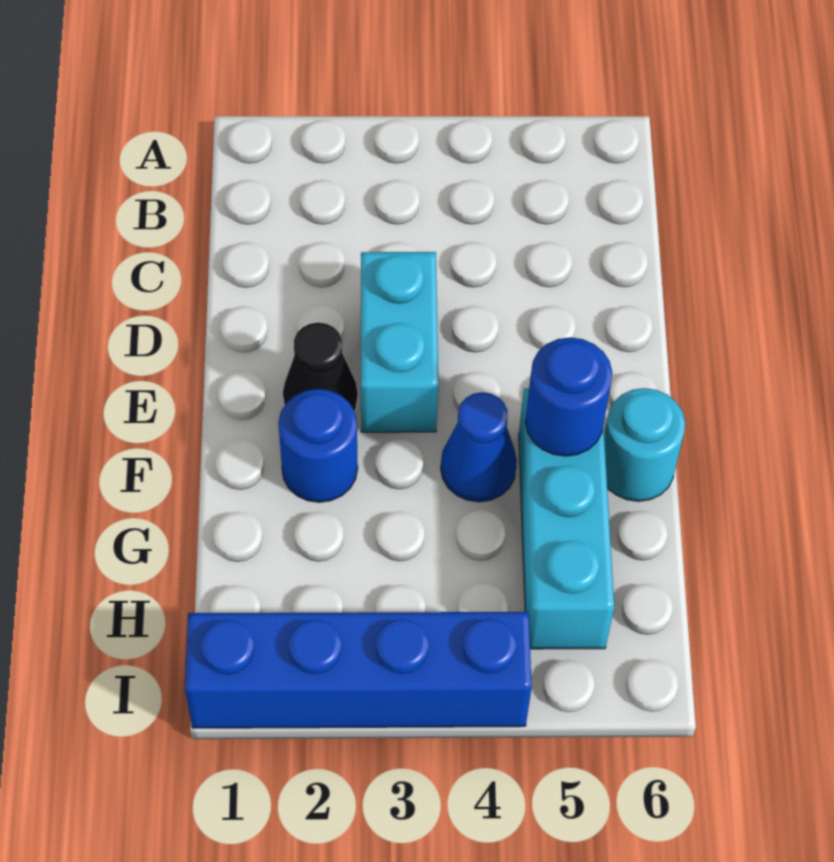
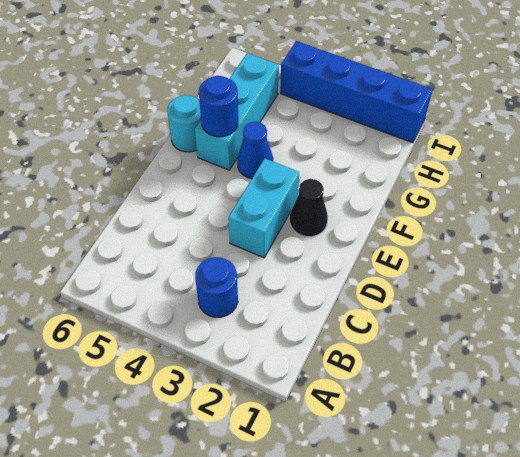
blue 1x1 round brick [278,389,358,502] -> blue 1x1 round brick moved to [195,257,238,317]

